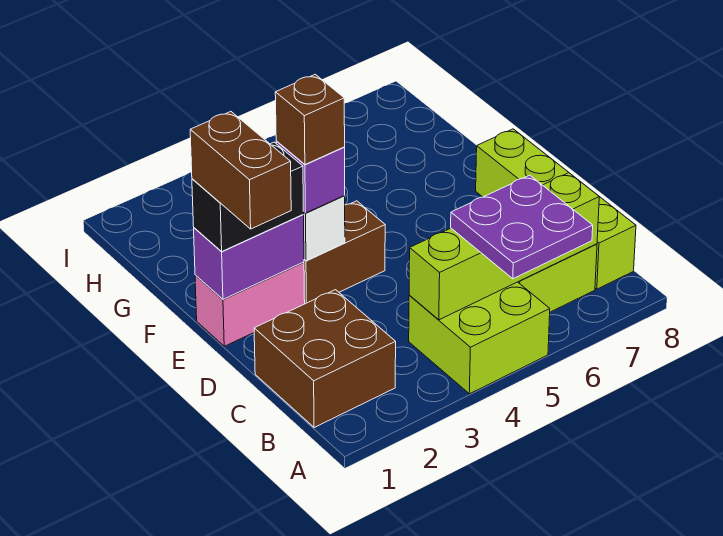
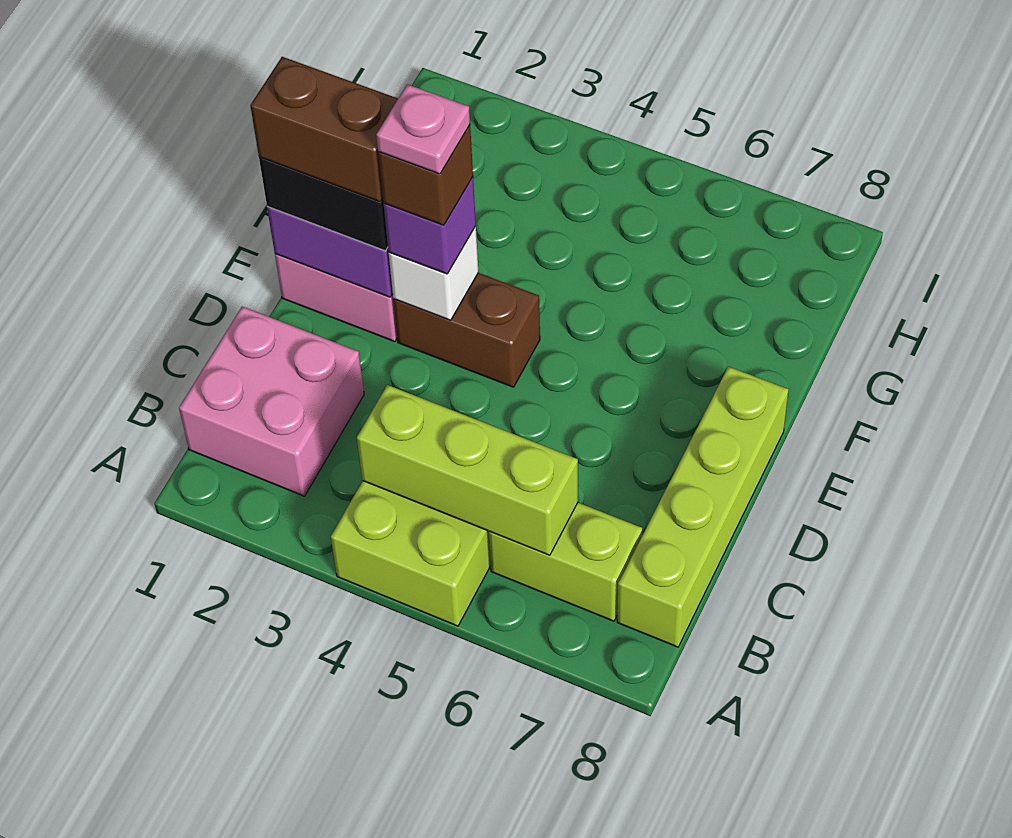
purple 2x2 plate [451,175,593,279] -> none
brown 2x2 brick [254,290,396,428] -> pink 2x2 brick [179,307,364,496]
lime 1x4 brick [409,173,599,320] -> lime 1x3 brick [357,385,578,555]
brown 1x2 brick [190,112,291,229] -> brown 1x2 brick turned to [250,57,398,202]
none -> pink 1x1 plate [376,84,470,174]

